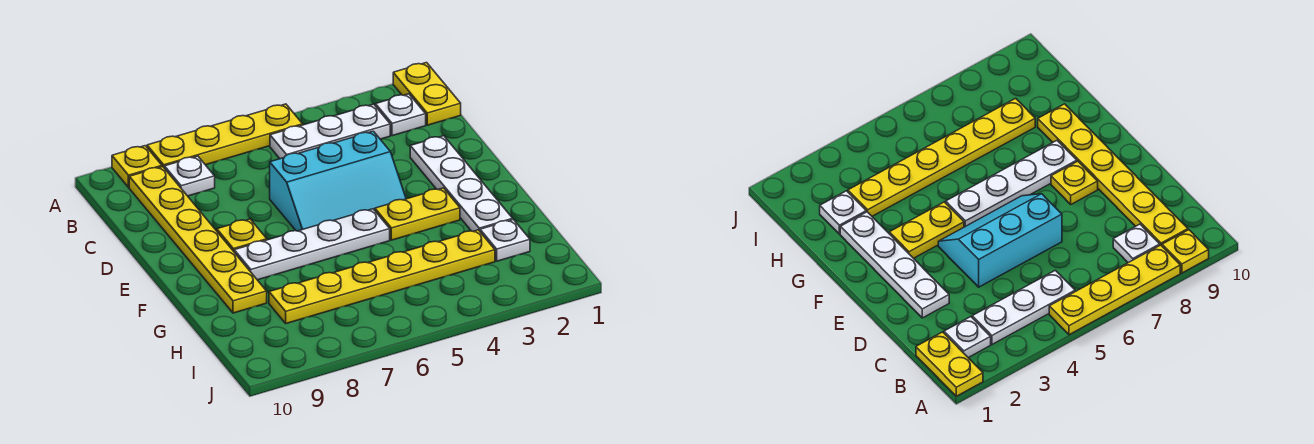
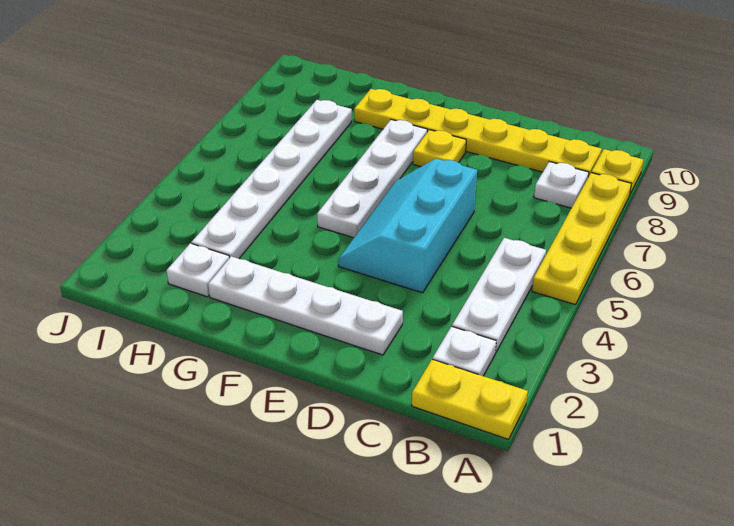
yellow 1x2 plate [375,188,460,240] -> none
yellow 1x6 plate [269,230,495,324] -> white 1x6 plate [191,100,352,259]

